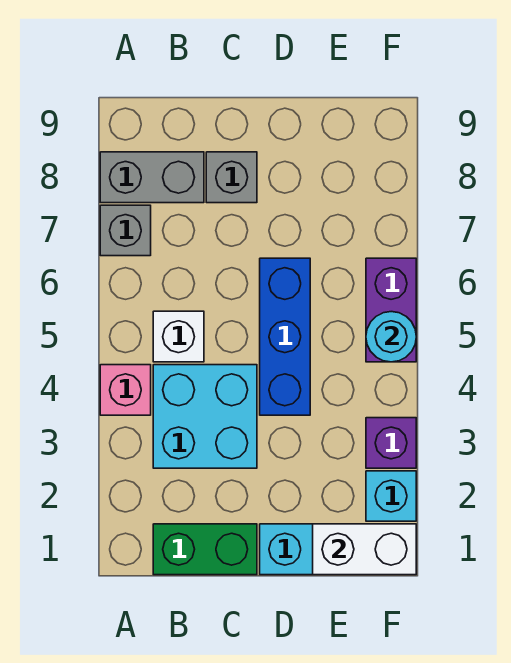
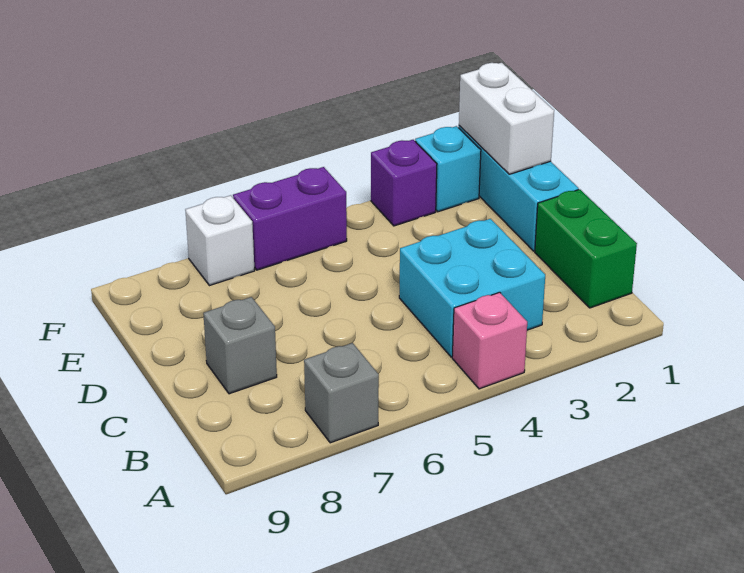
grey 1x2 brick [100,152,204,203] -> none
white 1x1 brick [153,311,204,362] -> white 1x1 brick moved to [185,195,255,286]
blue 1x3 brick [260,258,310,415] -> none
cyan 1x1 round brick [366,312,416,362] -> none

